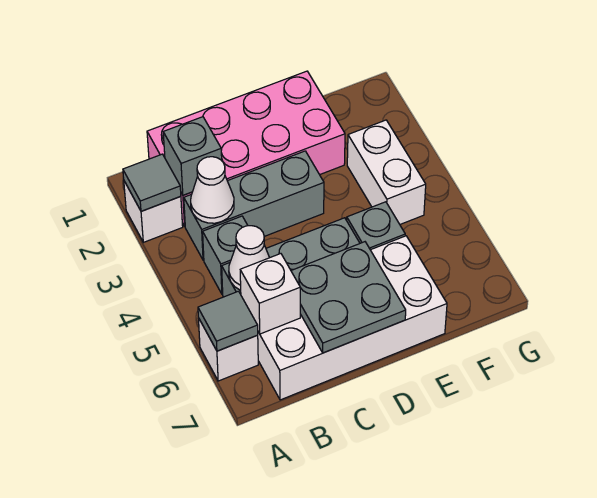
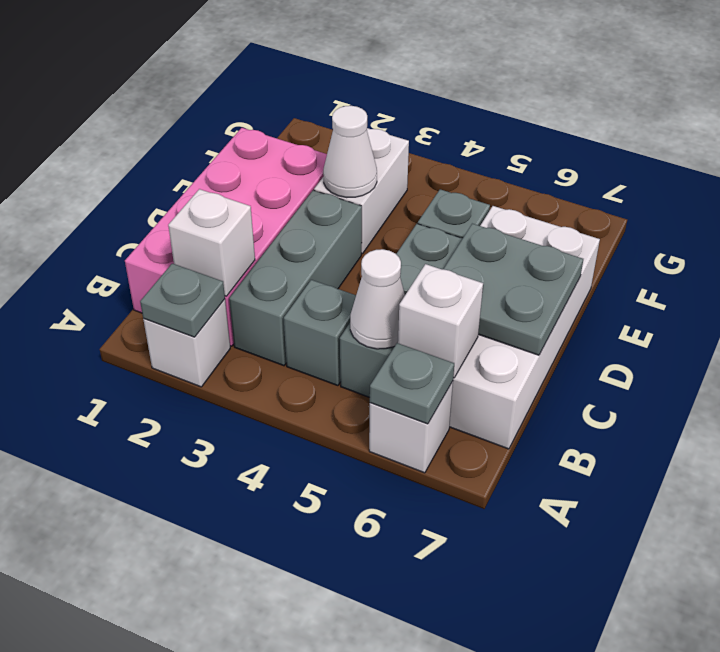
grey 1x1 tile [123,154,181,211] -> grey 1x1 plate [140,263,225,337]
grey 1x1 tile [198,291,258,351] -> grey 1x1 plate [370,343,454,424]
grey 1x1 brick [163,117,222,195] -> white 1x1 brick [168,189,255,296]
white 1x1 cone [191,157,234,223] -> white 1x1 cone moved to [323,106,377,198]
white 1x2 brick [347,120,426,224] -> white 1x2 brick turned to [314,128,409,254]

